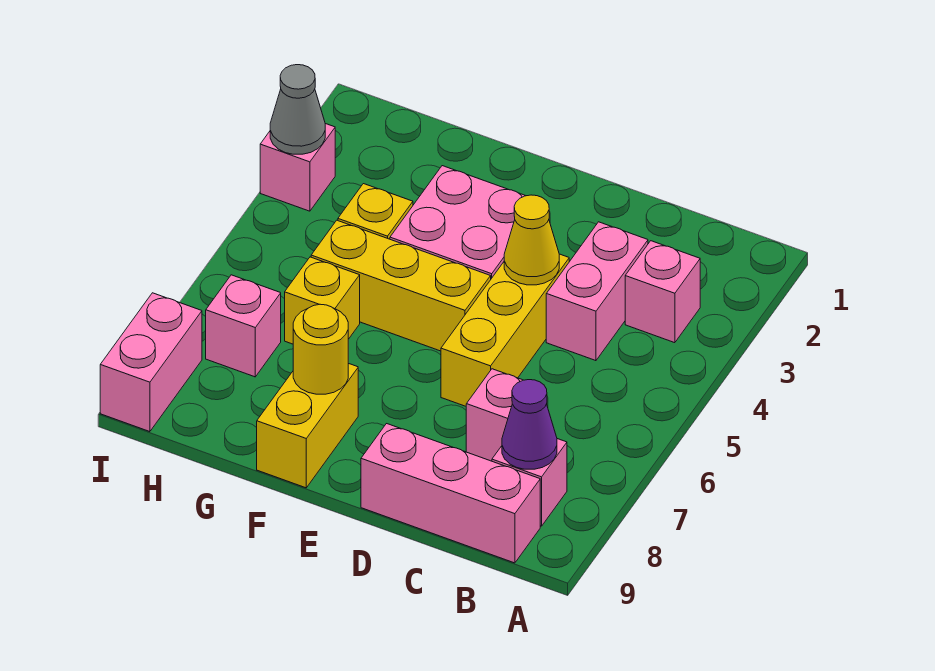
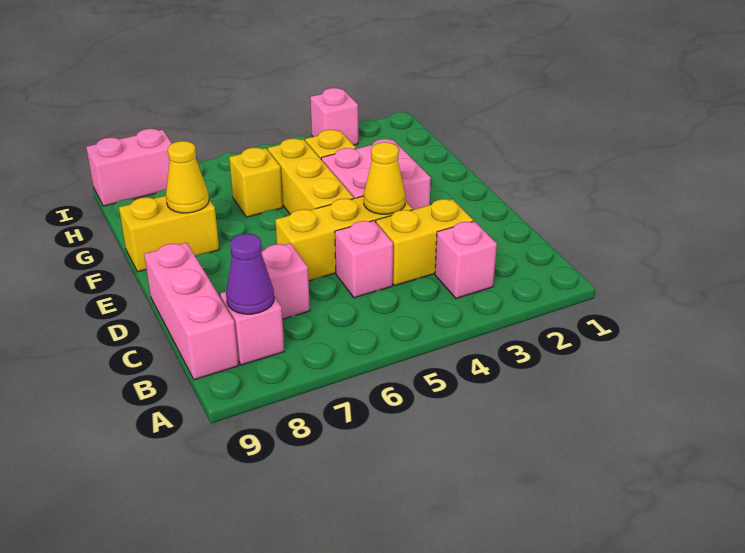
pink 1x2 brick [546,222,648,361] -> yellow 1x2 brick [376,199,473,285]
yellow 1x1 round brick [293,304,348,394] -> yellow 1x1 cone [166,141,209,213]
pink 1x1 brick [206,275,281,377] -> pink 1x1 brick moved to [335,221,393,298]
grey 1x1 cone [270,65,325,154] -> none

